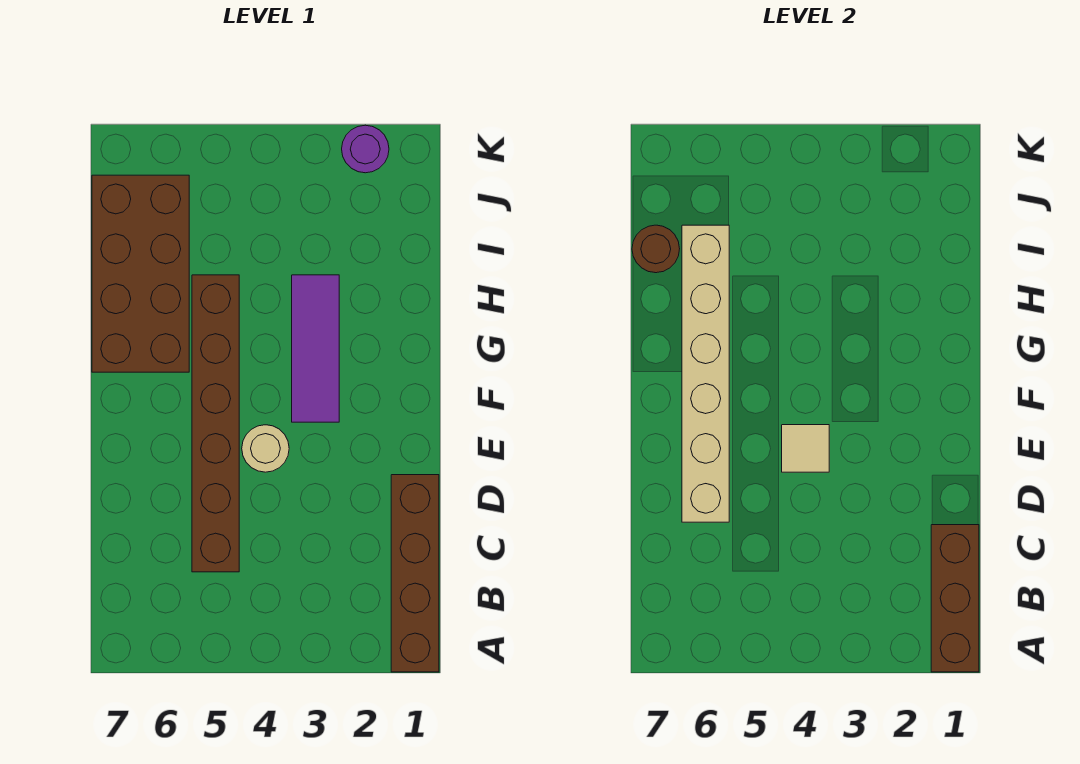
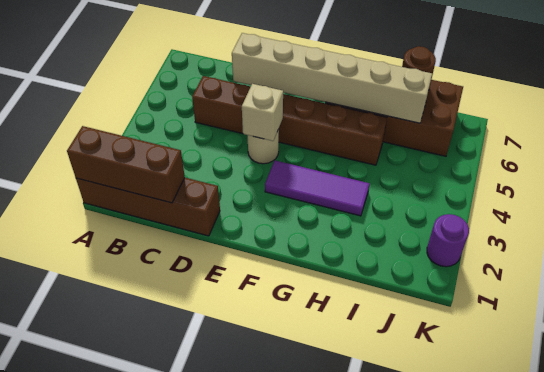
tan 1x1 tile [782,425,829,472] -> tan 1x1 brick [242,84,283,141]

